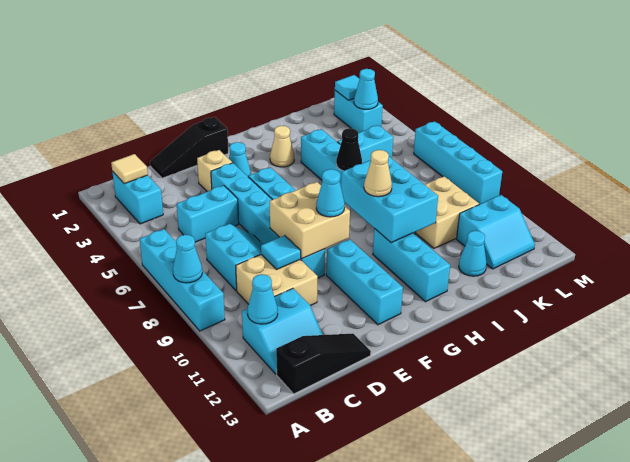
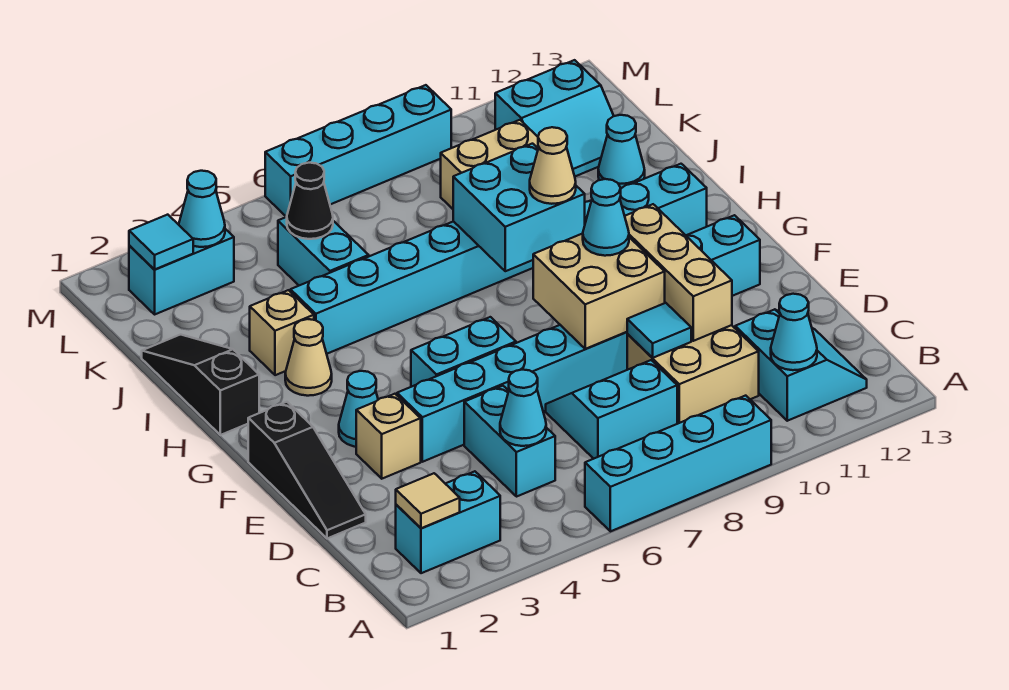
cyan 1x1 cone [173,235,202,283] -> cyan 1x1 cone moved to [500,370,546,446]
black 1x3 slope [276,333,371,394] -> black 1x3 slope moved to [142,335,259,435]
none -> tan 1x3 brick [625,204,732,341]
cyan 2x3 brick [341,157,438,243] -> cyan 2x2 brick [453,144,585,271]
none -> tan 1x1 brick [250,290,314,375]
black 1x1 cone [336,128,362,171] -> black 1x1 cone moved to [287,163,333,239]
cyan 2x2 slope [457,195,535,269] -> cyan 2x2 slope turned to [495,60,614,176]

